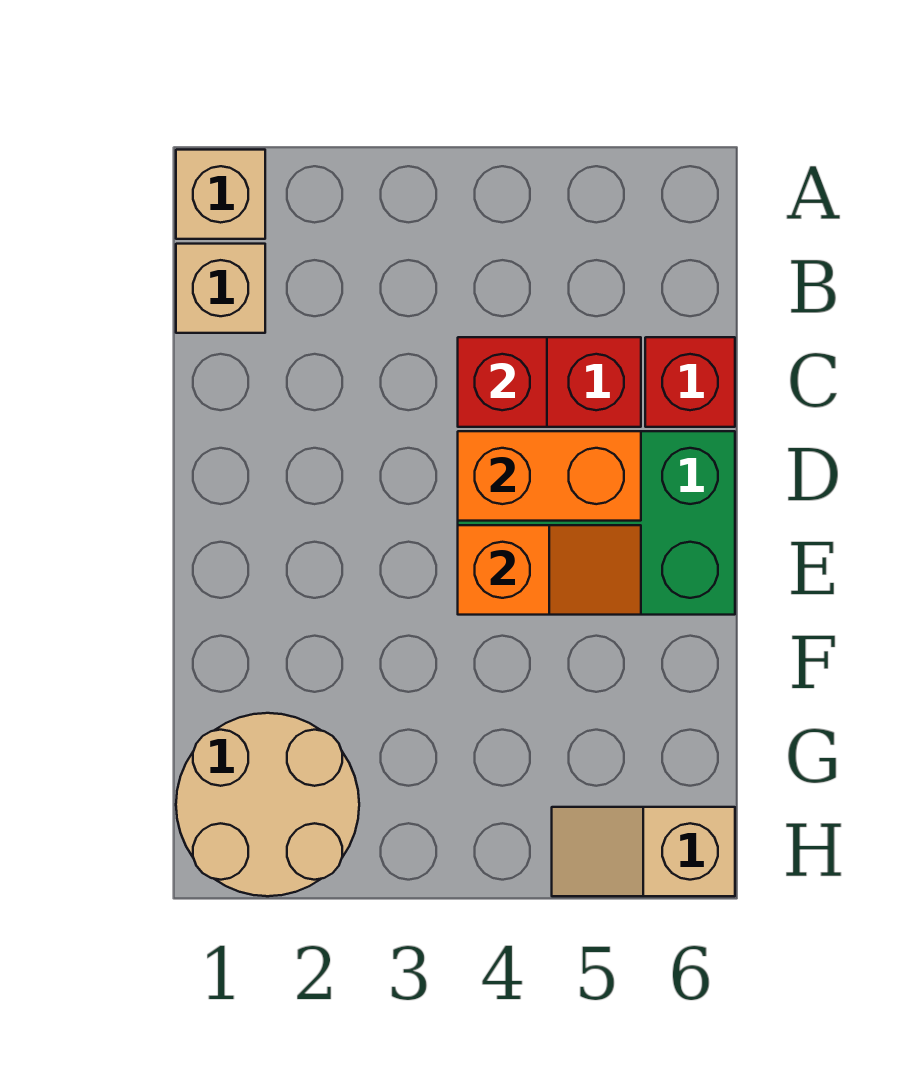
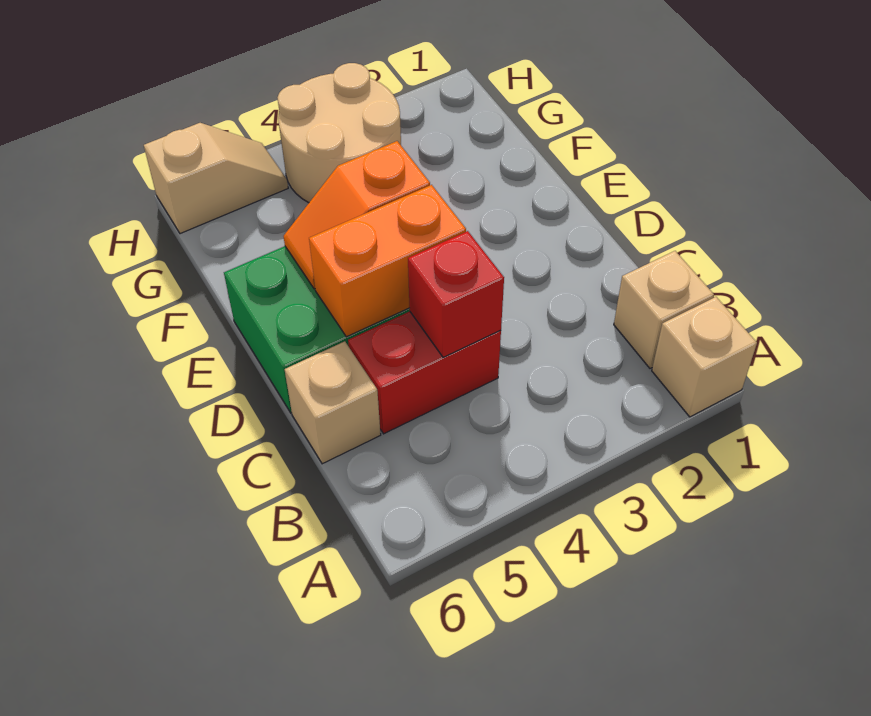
red 1x1 brick [645,337,735,427] -> tan 1x1 brick [285,341,381,464]
tan 2x2 round brick [176,713,359,896] -> tan 2x2 round brick moved to [277,63,401,203]

